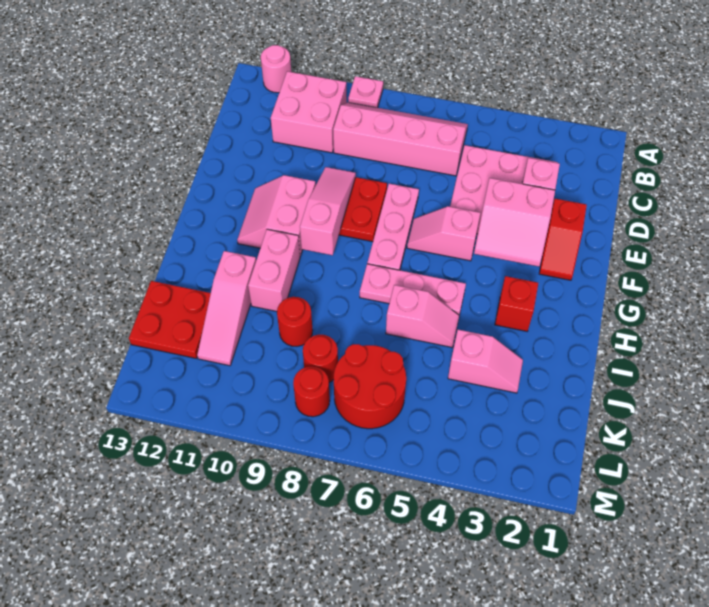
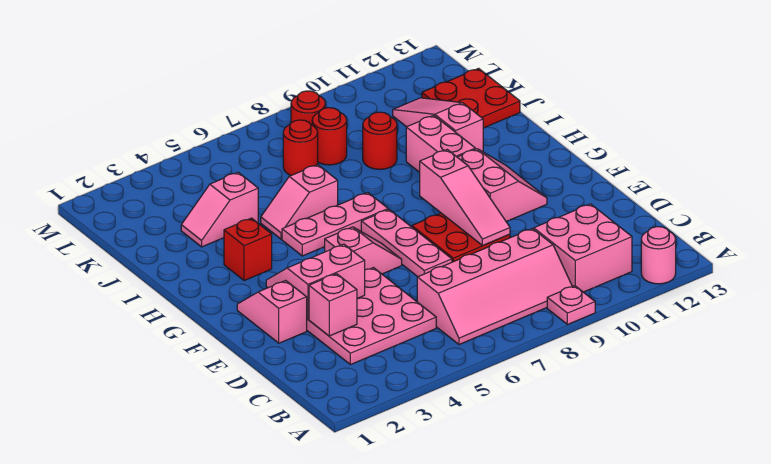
red 1x2 slope [539,199,587,280] -> pink 1x2 slope [237,281,307,343]
red 2x2 round brick [334,344,406,429] -> red 1x1 round brick [283,120,318,175]

